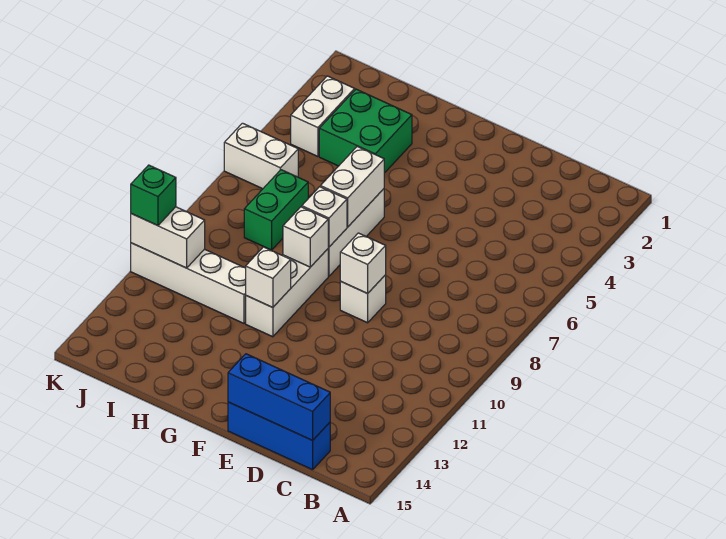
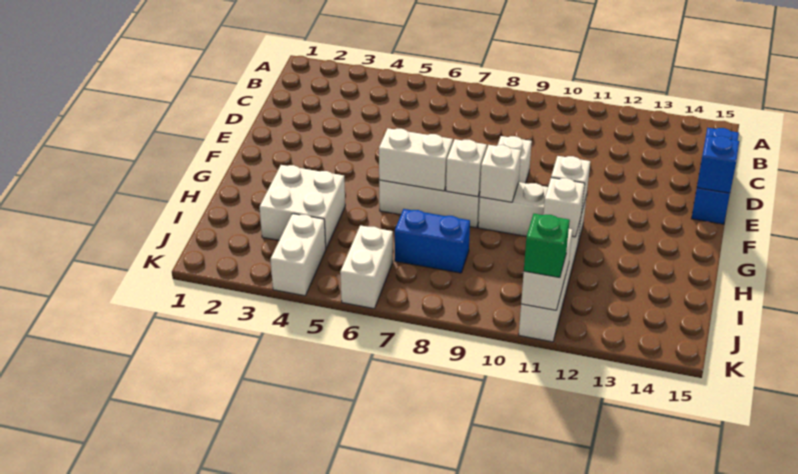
blue 1x3 brick [228,354,330,440] -> blue 1x1 brick [697,136,739,193]
white 1x1 brick [340,233,386,294] -> white 1x1 brick moved to [543,178,585,237]
green 2x2 brick [319,89,412,173] -> white 2x2 brick [260,165,345,248]
green 1x2 brick [244,170,308,250] -> blue 1x2 brick [395,209,470,273]
white 1x2 brick [291,76,355,157] -> white 1x2 brick turned to [271,214,326,296]

